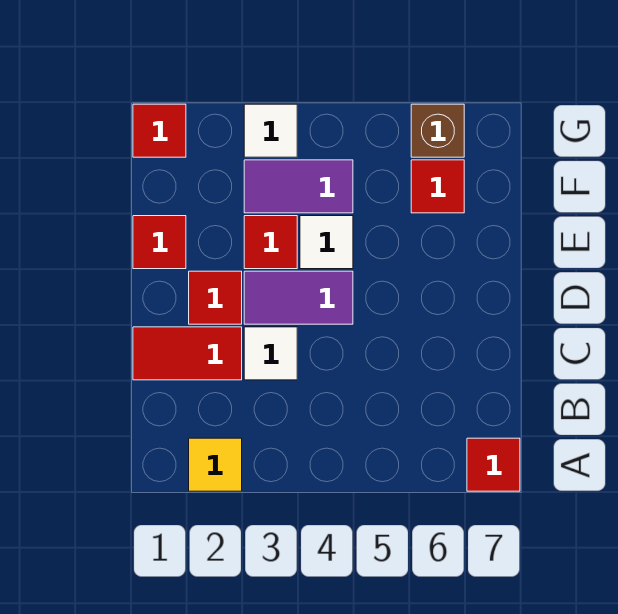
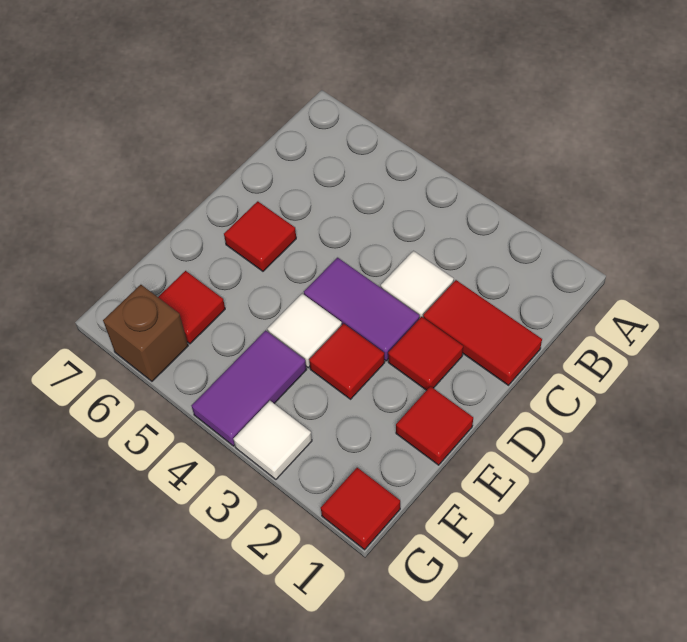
yellow 1x1 tile [189,438,242,491] -> none
red 1x1 tile [467,438,520,491] -> red 1x1 tile moved to [224,201,296,271]
purple 1x2 tile [244,160,353,213] -> purple 1x2 tile turned to [191,330,306,446]

